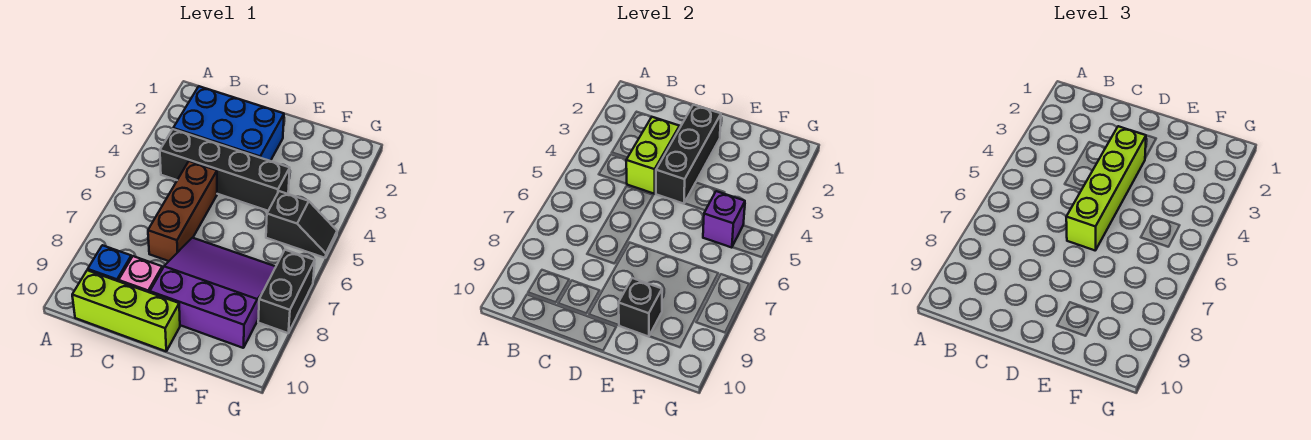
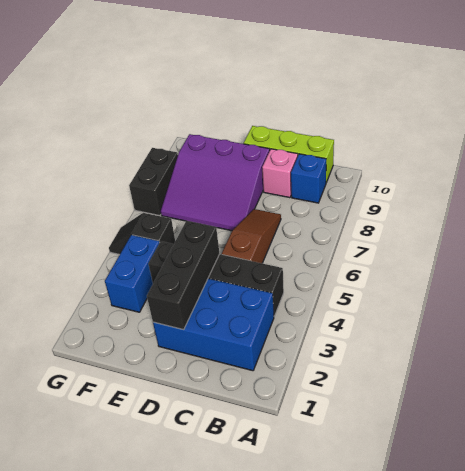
lime 1x2 brick [626,117,679,194] -> none
brown 1x3 brick [148,161,217,261] -> brown 1x3 slope [222,209,281,263]
lime 1x4 brick [1066,126,1146,250] -> none
black 1x1 brick [618,278,662,337] -> none
none -> blue 1x2 brick [105,235,159,312]
purple 1x1 brick [703,191,745,248] -> none

